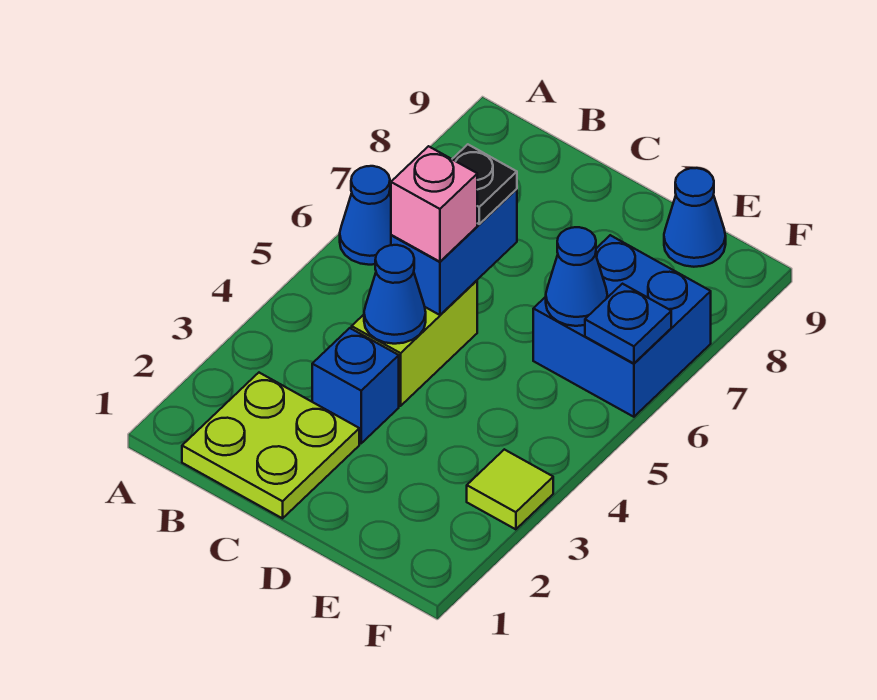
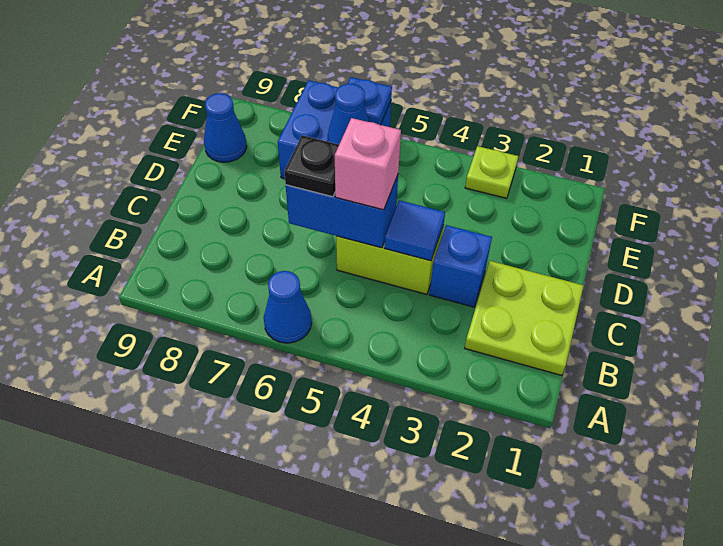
blue 1x1 cone [364,245,426,344] -> blue 1x1 tile [384,200,445,261]
lime 1x1 tile [467,449,553,529] -> lime 1x1 plate [465,146,519,198]

